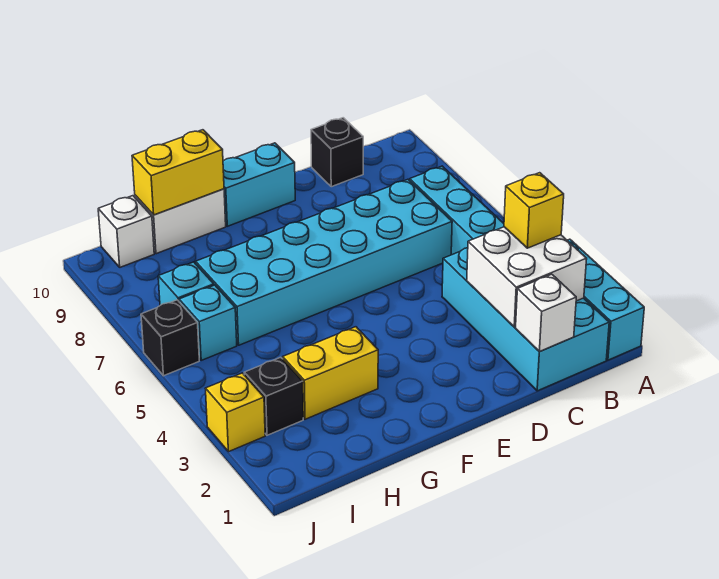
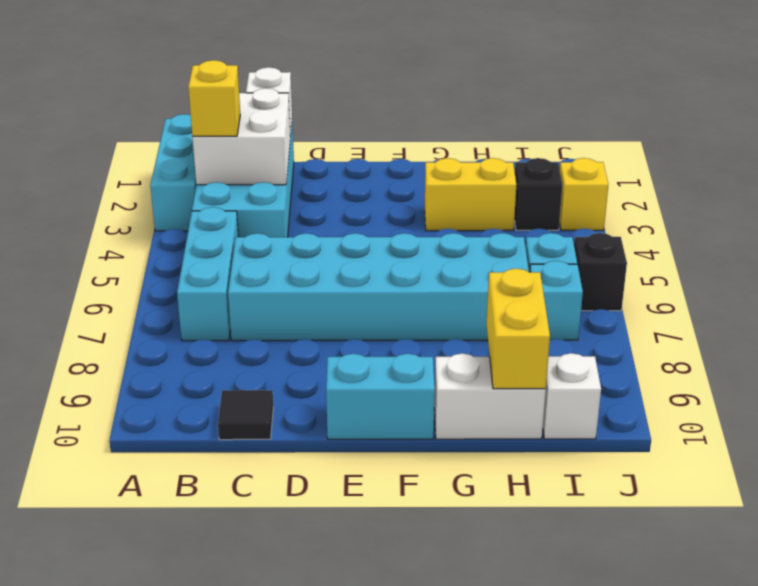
black 1x1 brick [311,118,363,187] -> black 1x1 tile [218,390,273,440]
yellow 1x2 brick [132,130,224,215] -> yellow 1x2 brick turned to [486,269,550,389]

